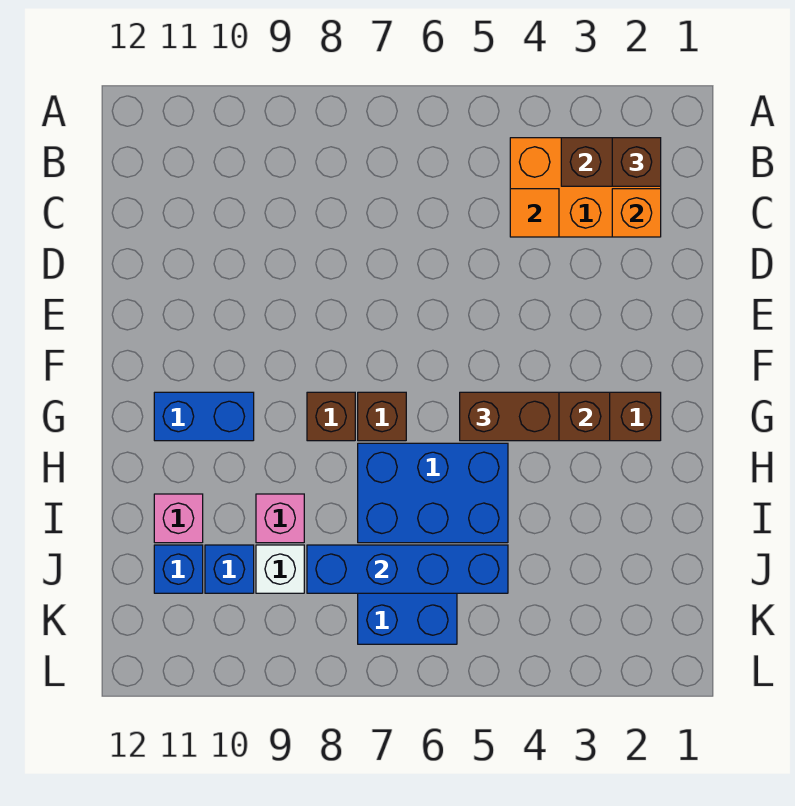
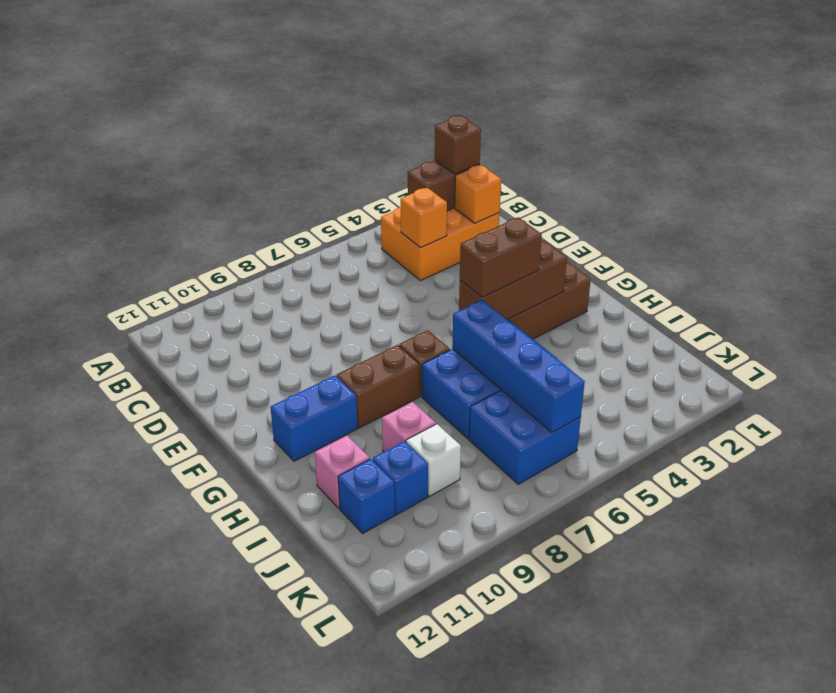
orange 1x1 tile [510,189,559,237] -> orange 1x1 brick [401,188,447,248]
brown 1x1 brick [307,392,355,441] -> brown 1x2 brick [337,345,419,428]
blue 1x4 brick [307,545,508,593] -> blue 1x4 brick turned to [452,300,585,433]

